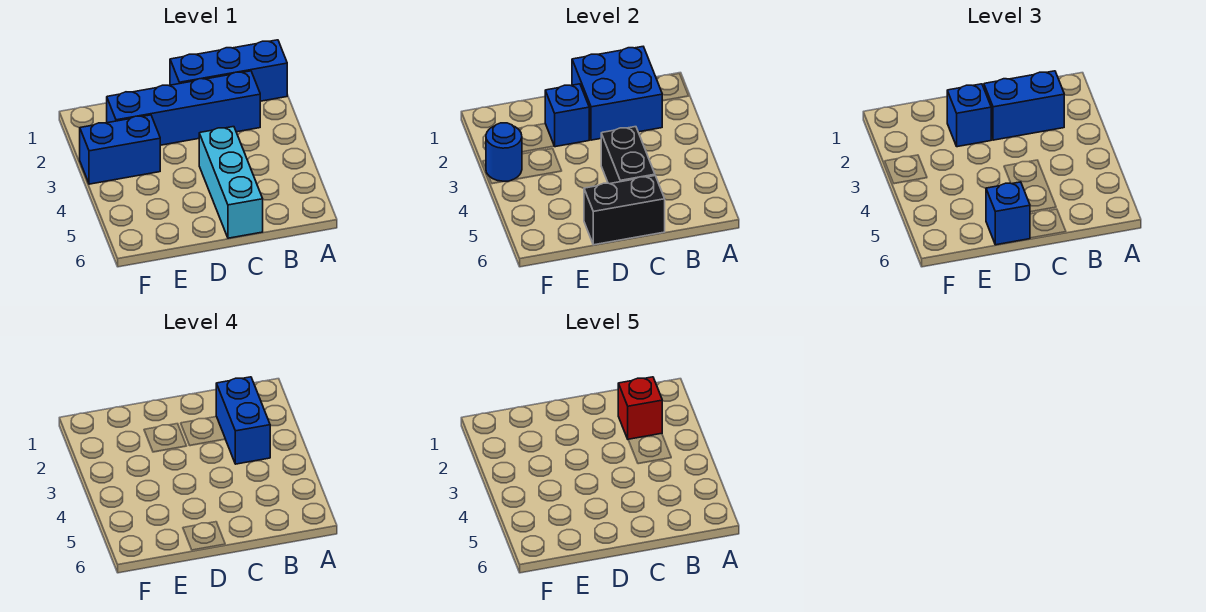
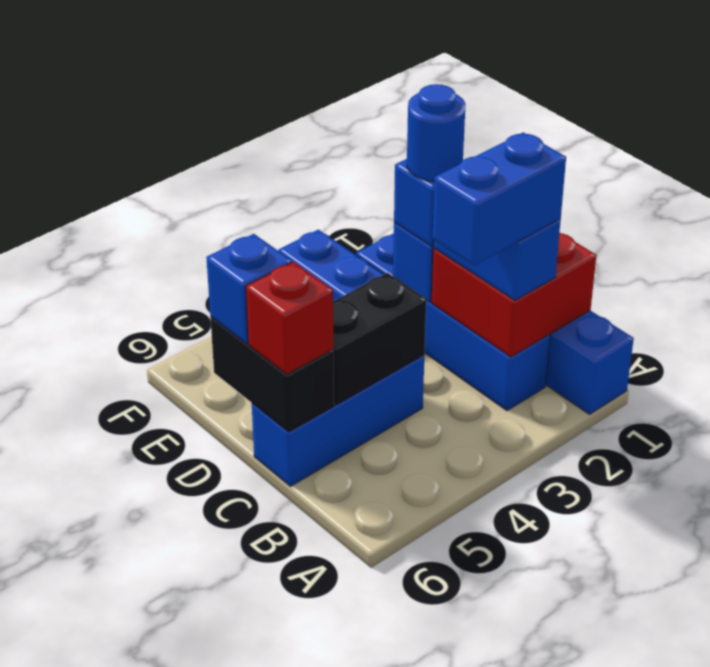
blue 2x2 brick [572,47,662,140] -> red 2x2 brick [431,233,596,357]
red 1x1 brick [618,377,662,439] -> red 1x1 brick moved to [246,262,333,374]
cyan 1x3 brick [199,127,263,238] -> blue 1x3 brick [252,355,424,486]
blue 1x1 round brick [486,123,522,181] -> blue 1x1 round brick moved to [407,84,465,181]

